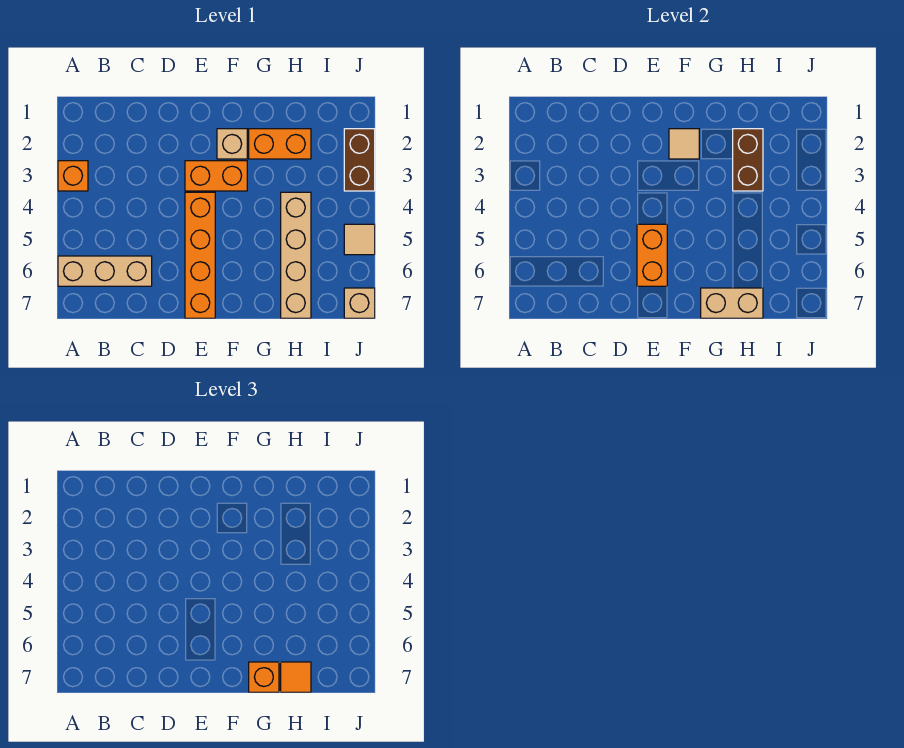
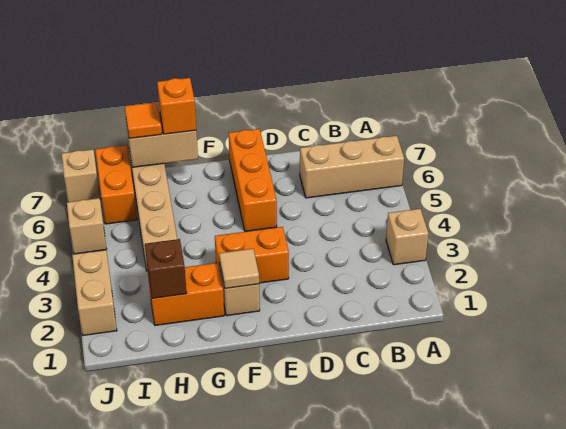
orange 1x1 brick [58,161,88,191] -> tan 1x1 brick [386,209,428,265]
orange 1x4 brick [185,192,215,318] -> orange 1x3 brick [229,129,277,231]
orange 1x2 brick [637,224,667,286] -> orange 1x2 brick moved to [95,145,137,224]
brown 1x2 brick [733,129,763,191] -> brown 1x1 brick [145,239,187,298]
brown 1x2 brick [344,129,375,191] -> tan 1x2 brick [72,250,117,335]
tan 1x1 tile [344,224,375,255] -> tan 1x1 brick [67,198,106,254]

